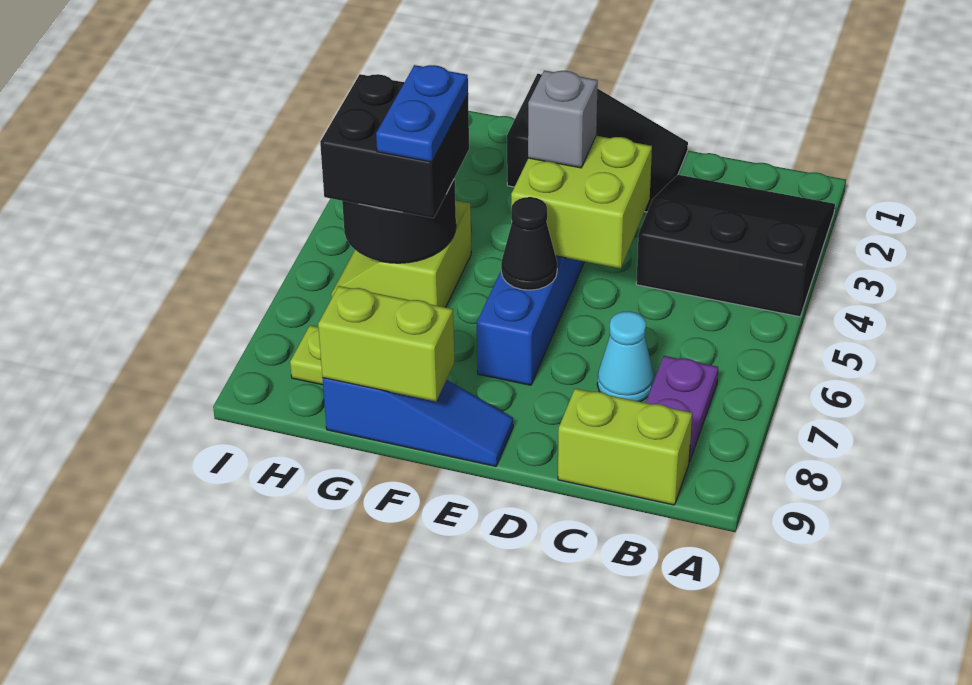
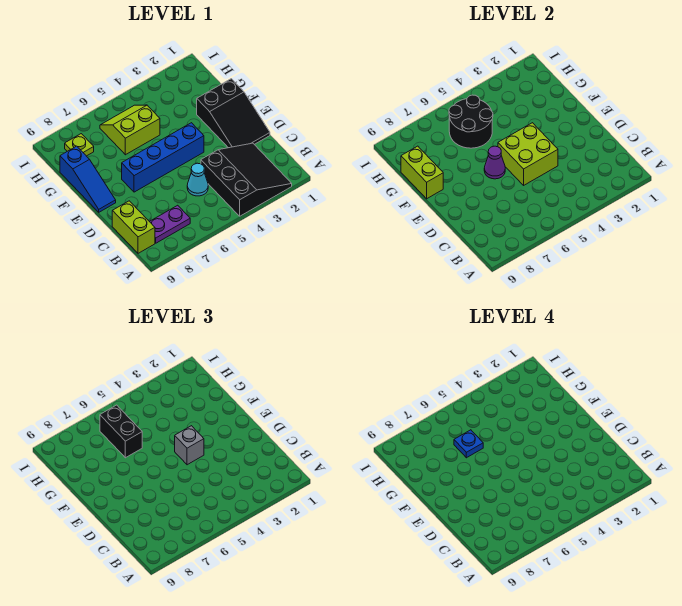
cyan 1x1 cone [597,311,654,402] -> cyan 1x1 cone moved to [187,163,208,196]
black 1x1 cone [501,197,557,290] -> purple 1x1 cone [484,146,505,179]
black 2x2 brick [320,74,469,218] -> black 1x2 brick [100,405,142,458]
blue 1x2 plate [376,65,468,162] -> blue 1x1 plate [454,430,483,458]

